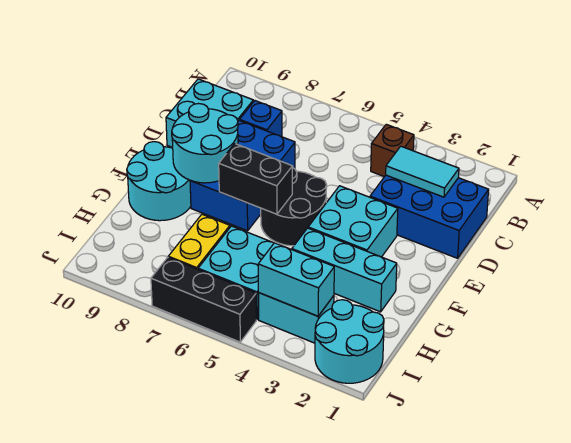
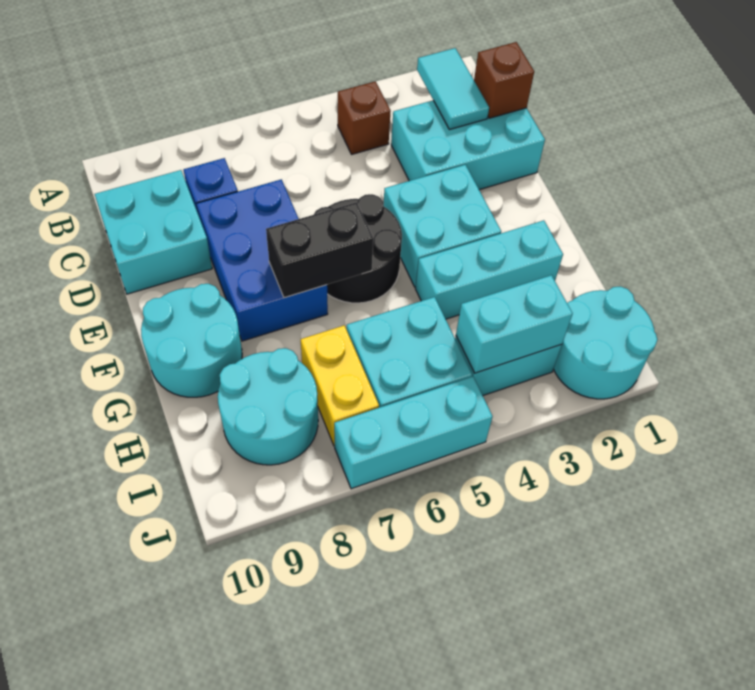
blue 2x3 brick [370,175,489,258] -> cyan 2x3 brick [391,100,545,190]
none -> brown 1x1 brick [474,42,534,118]
cyan 1x2 tile [386,146,459,197] -> cyan 1x2 tile turned to [417,48,489,130]
cyan 2x2 round brick [172,104,238,183] -> cyan 2x2 round brick moved to [218,348,318,465]
black 1x3 brick [151,257,256,342] -> cyan 1x3 brick [334,377,493,489]

